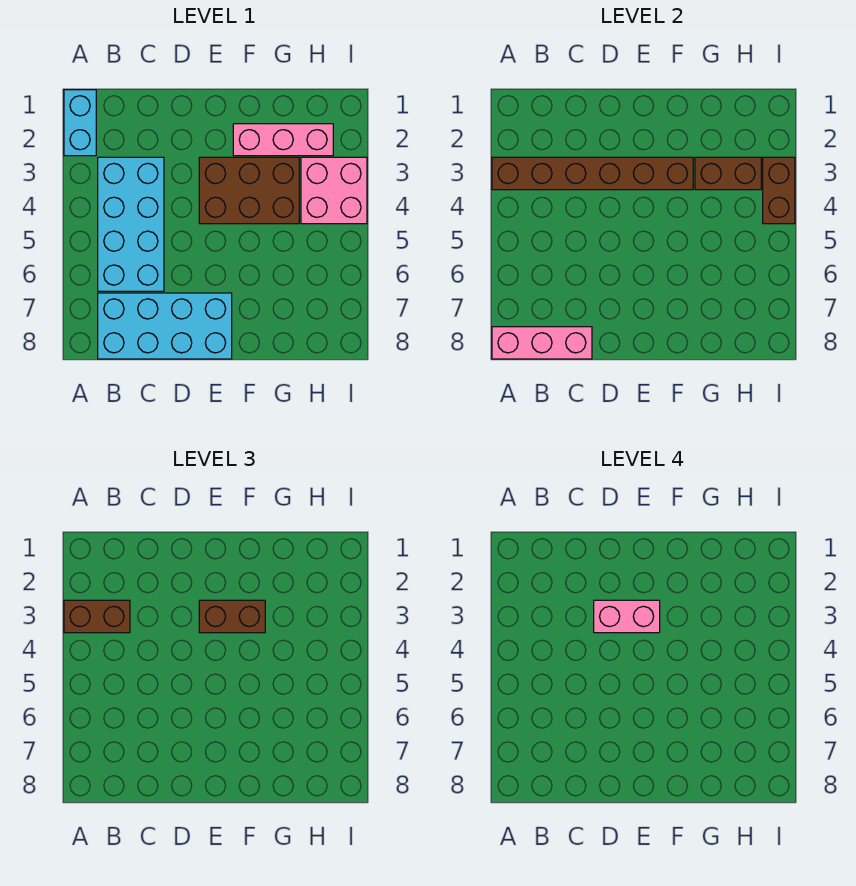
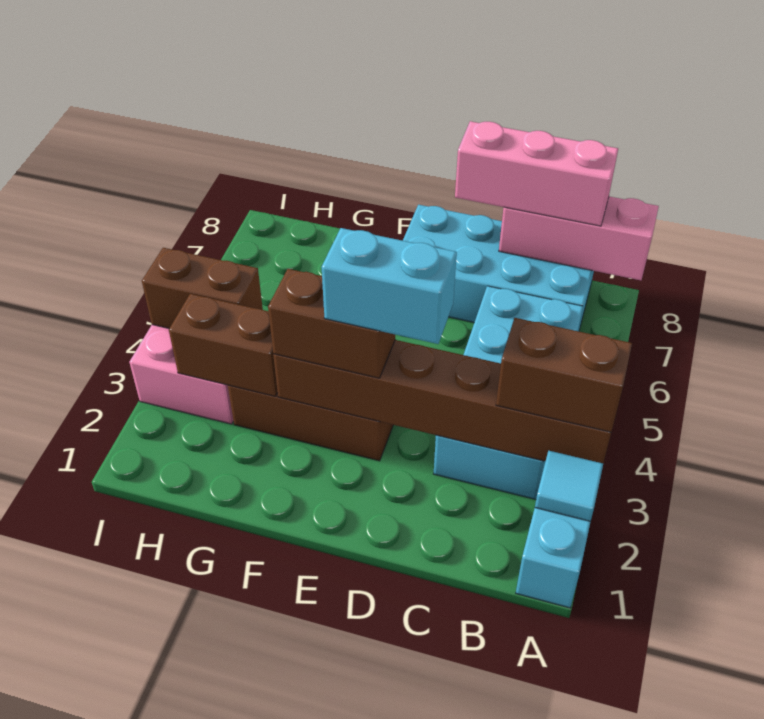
none -> cyan 1x1 tile [535,451,603,521]
pink 1x2 brick [594,600,660,633] -> cyan 1x2 brick [322,228,457,344]
pink 1x3 brick [233,124,333,156] -> pink 1x3 brick moved to [455,121,618,226]
brown 1x2 brick [763,157,795,224] -> brown 1x2 brick turned to [142,248,263,328]

